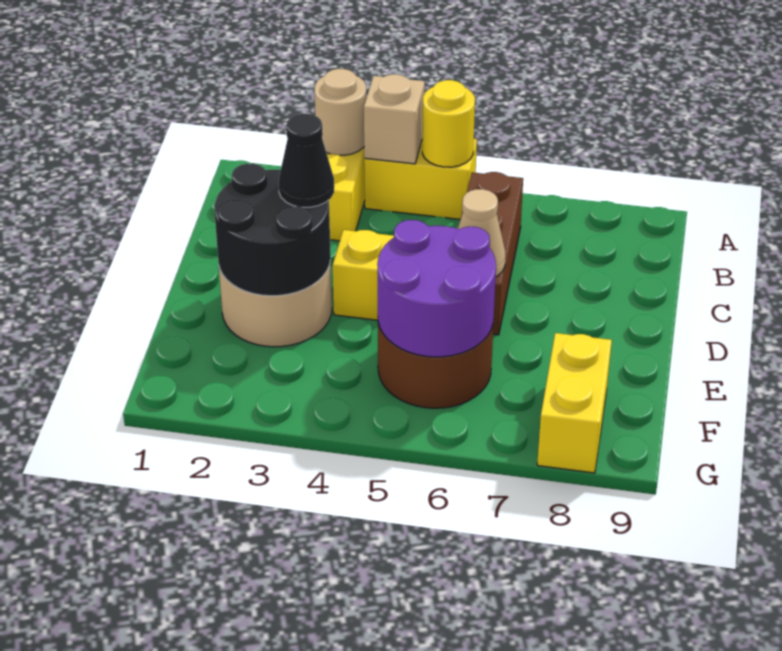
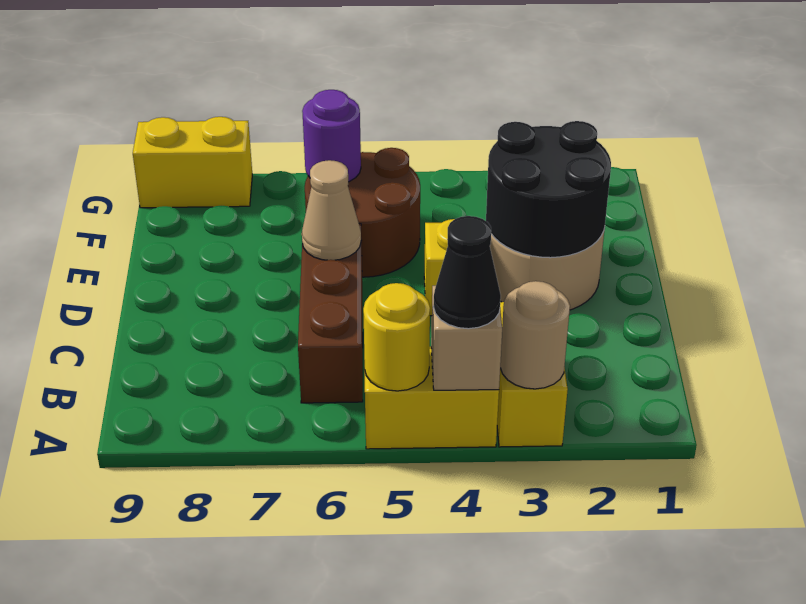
black 1x1 cone [279,114,334,207] -> black 1x1 cone moved to [433,216,501,329]
purple 2x2 round brick [377,220,496,357] -> purple 1x1 round brick [302,90,361,182]
yellow 1x2 brick [537,333,612,473] -> yellow 1x2 brick turned to [133,117,252,208]

